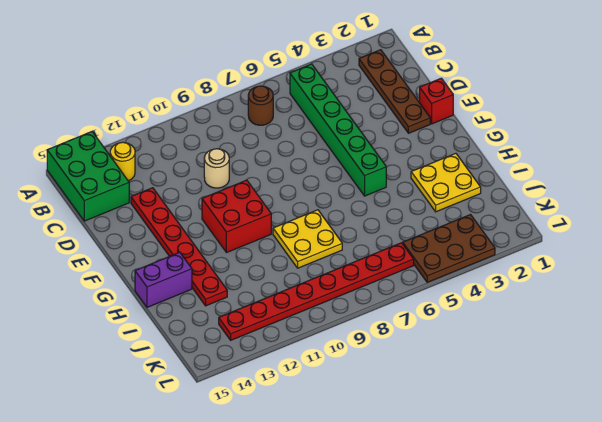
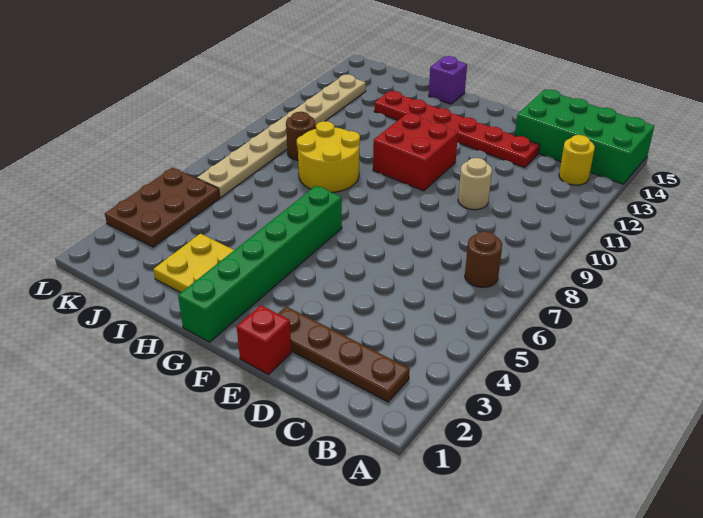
green 2x3 brick [47,132,129,221] -> green 2x4 brick [515,90,654,184]
green 1x6 brick [290,64,386,196] -> green 1x6 brick turned to [178,186,342,342]
yellow 2x2 plate [273,210,342,268] -> yellow 2x2 round brick [297,121,360,192]
purple 1x2 brick [135,252,192,307] -> purple 1x1 brick [429,56,467,104]
none -> brown 1x1 round brick [286,112,315,160]
red 1x8 plate [219,243,414,340] -> tan 1x8 plate [197,74,366,198]

